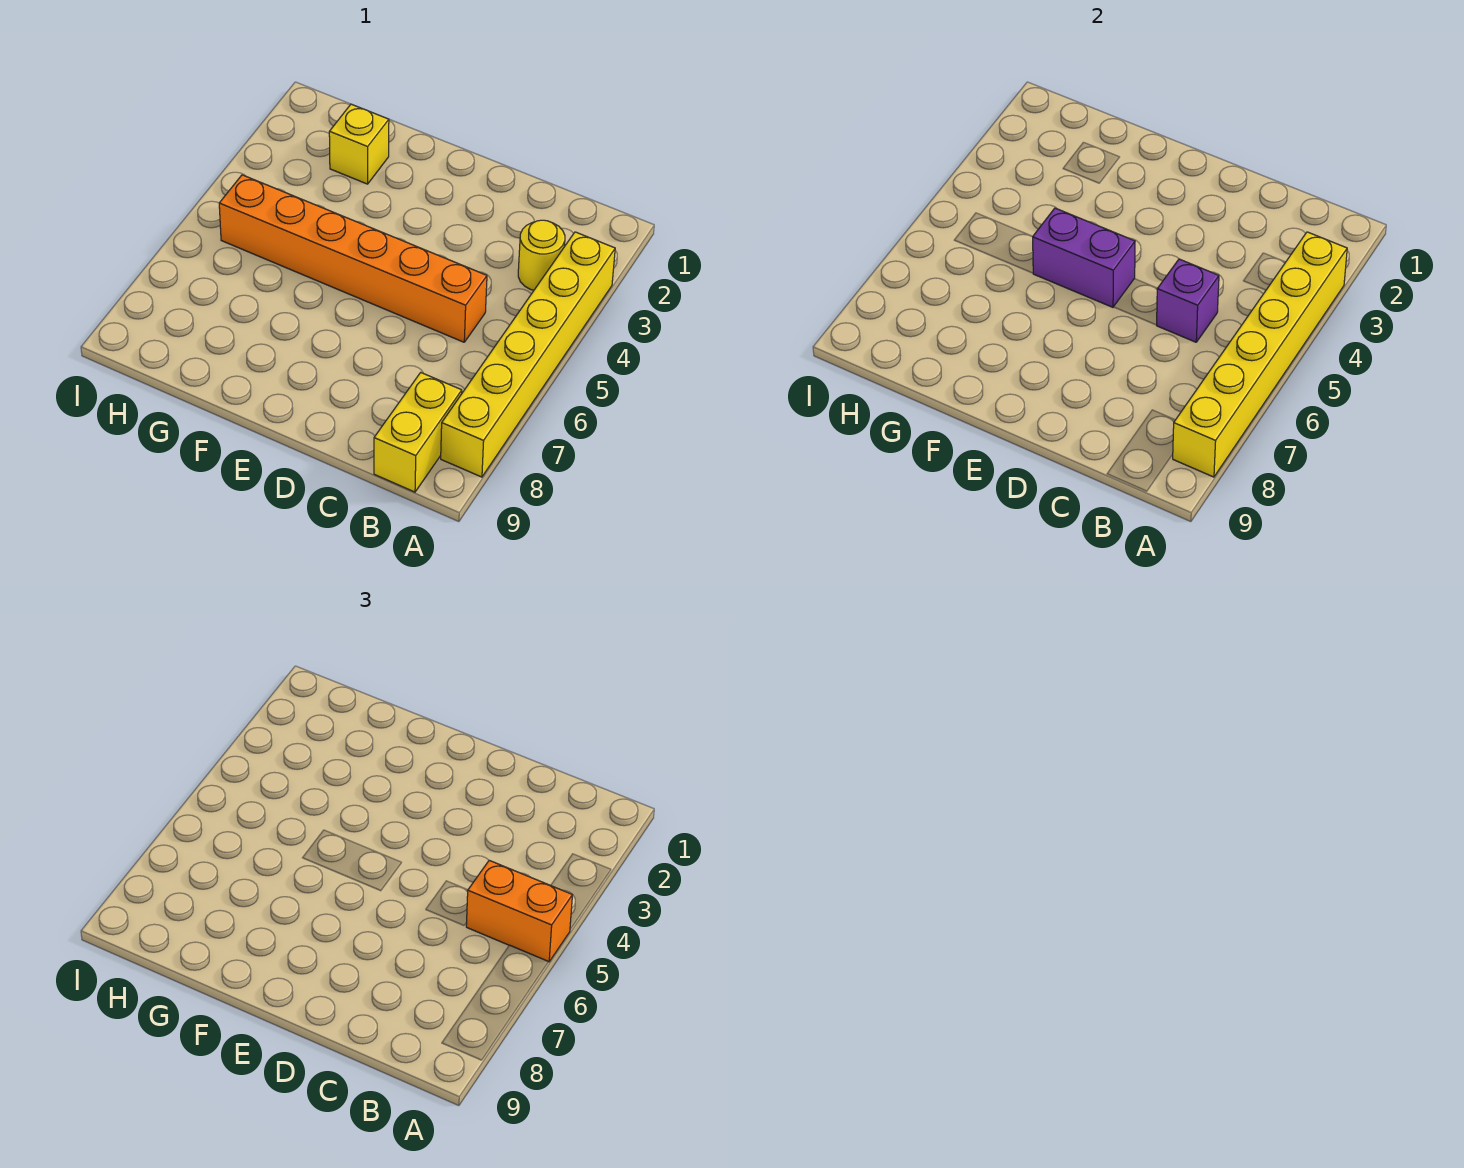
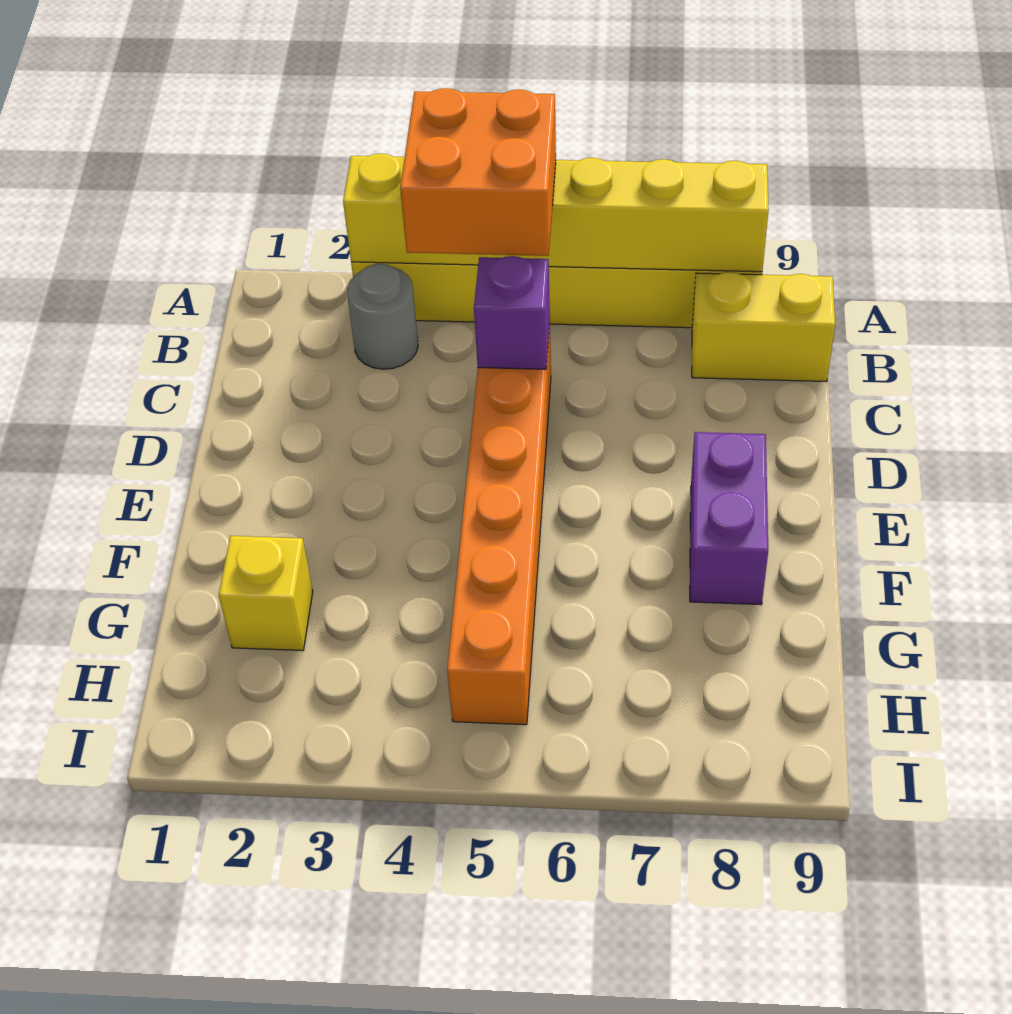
orange 1x2 brick [466,860,572,962] -> orange 2x2 brick [400,88,556,256]
yellow 1x1 round brick [518,220,565,290] -> grey 1x1 round brick [347,264,418,369]
purple 1x2 brick [1033,208,1135,307] -> purple 1x2 brick moved to [690,432,768,605]

